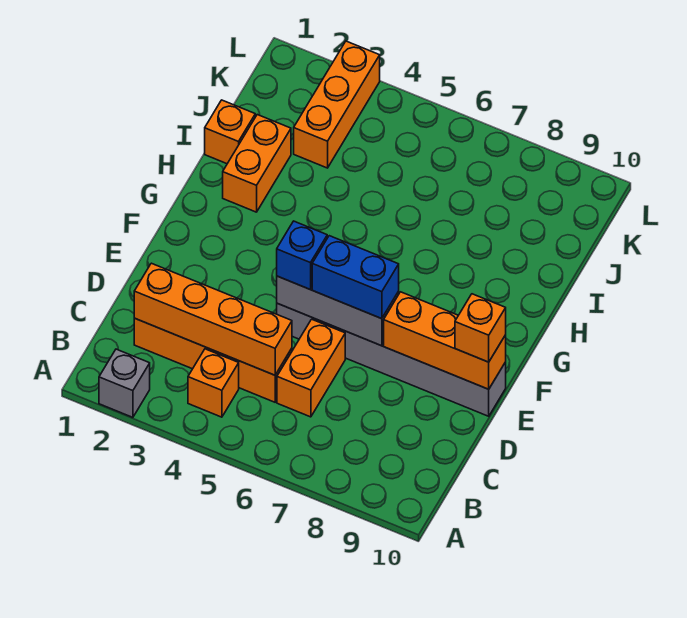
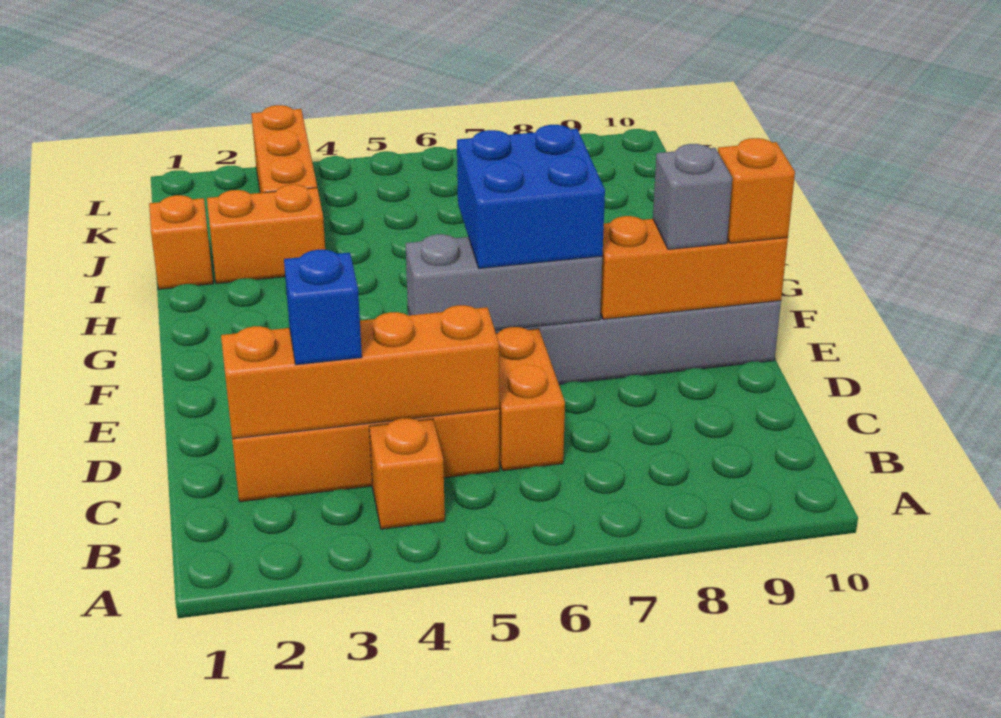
grey 1x1 brick [99,349,150,417] -> grey 1x1 brick moved to [653,144,732,249]
blue 1x1 brick [277,221,327,289] -> blue 1x1 brick moved to [284,250,362,365]
blue 1x2 brick [312,236,399,319] -> blue 2x2 brick [457,125,605,268]
orange 1x2 brick [223,115,291,212] -> orange 1x2 brick turned to [207,185,325,284]

